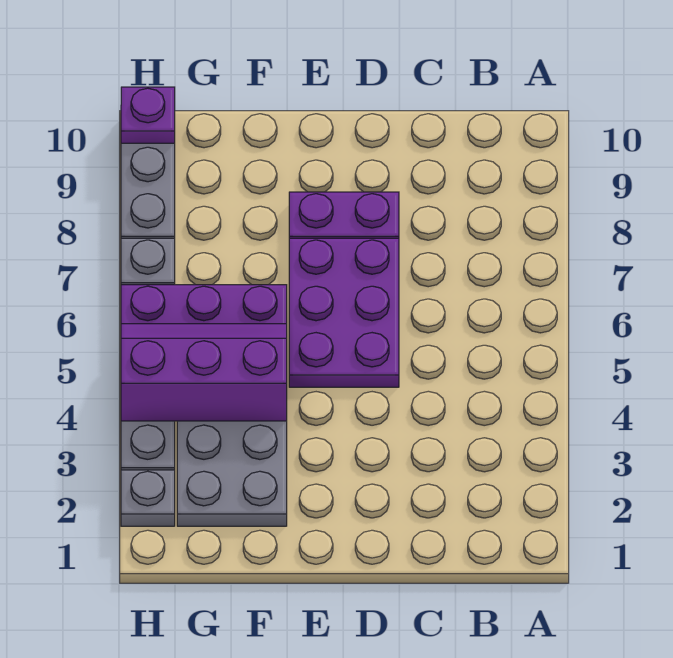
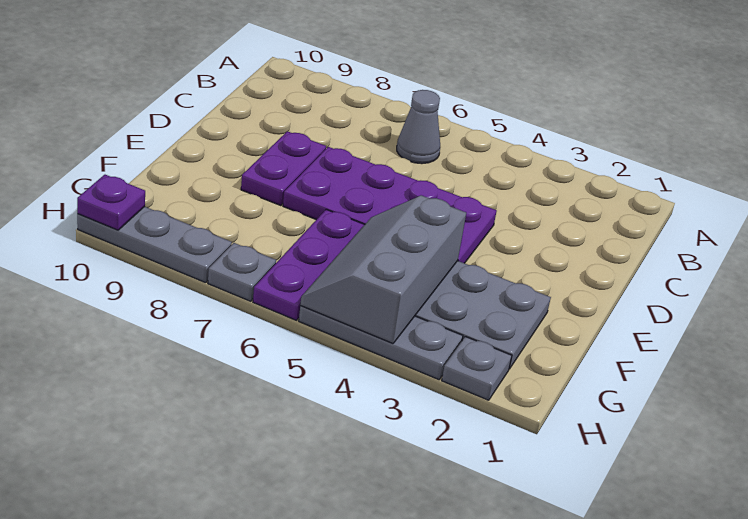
none -> grey 1x1 cone [397,90,440,164]
purple 2x3 plate [289,238,399,387] -> purple 2x4 plate [283,147,497,263]
purple 2x3 slope [121,324,287,421] -> grey 2x3 slope [300,195,466,343]

